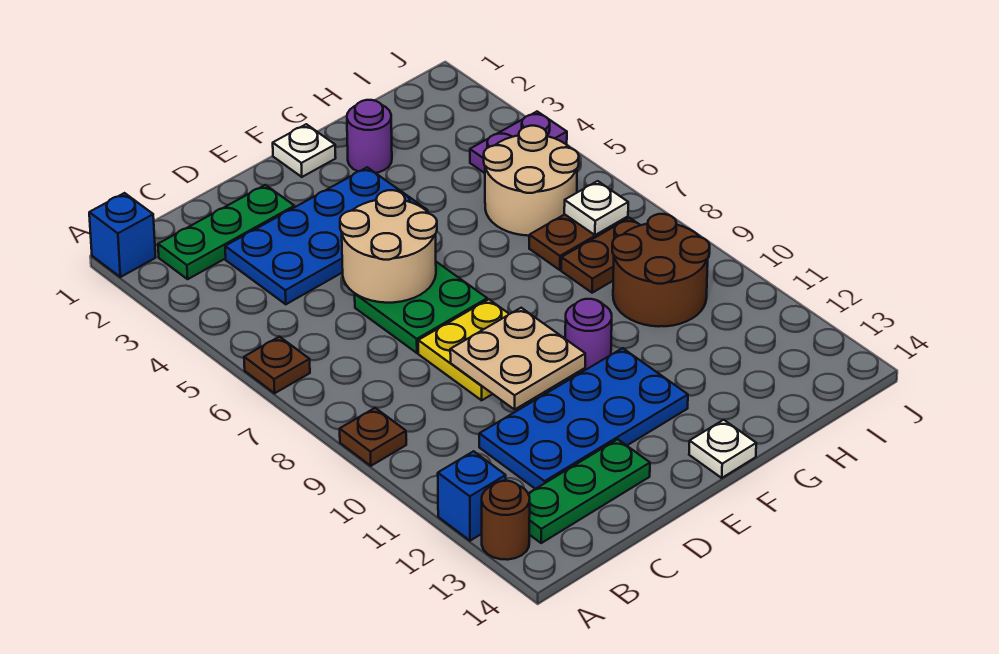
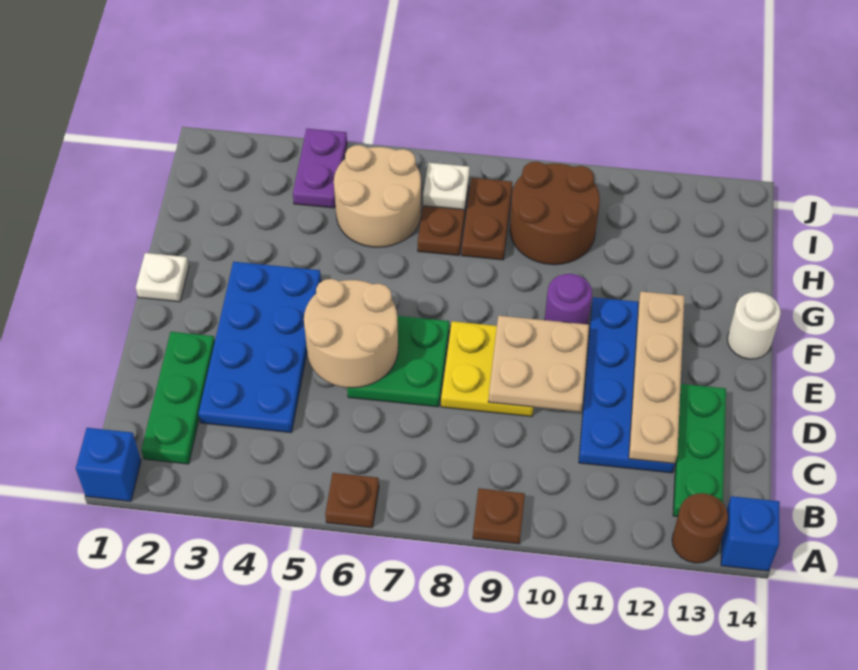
blue 1x1 brick [438,451,506,541] -> blue 1x1 brick moved to [721,496,780,571]
none -> tan 1x4 plate [629,291,685,464]
white 1x1 plate [689,420,756,478] -> white 1x1 round brick [727,292,781,359]
purple 1x1 round brick [347,100,392,173] -> none

